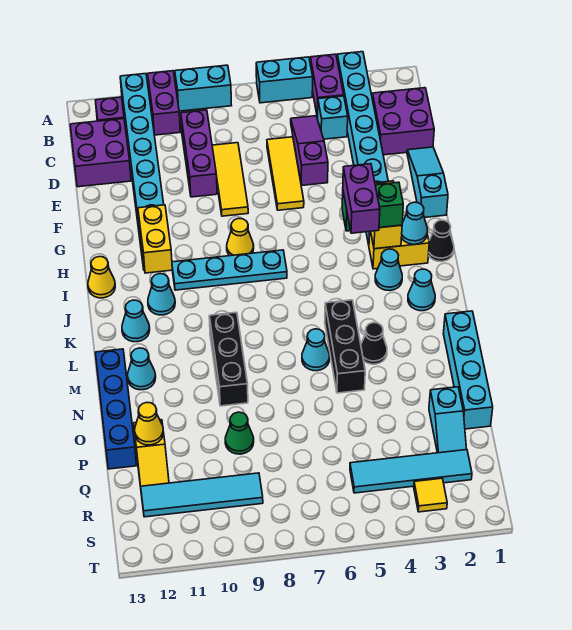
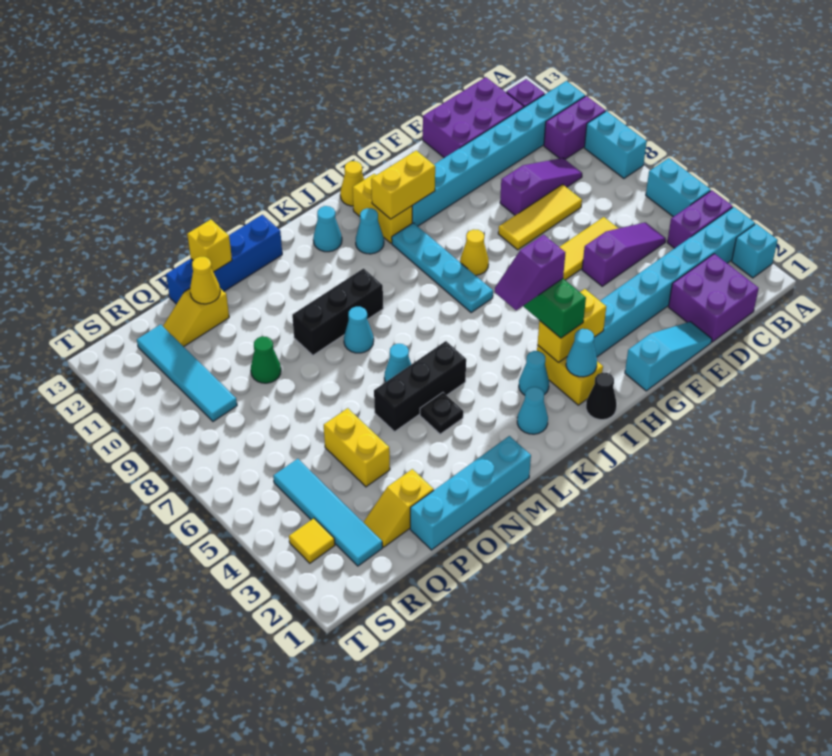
cyan 1x1 brick [318,96,348,139] -> cyan 1x1 brick moved to [732,224,778,278]
purple 1x3 brick [181,110,217,197] -> purple 1x3 slope [500,158,582,215]
purple 2x2 brick [70,119,131,187] -> purple 2x3 brick [423,77,524,158]
purple 1x2 brick [343,164,380,233] -> purple 1x2 slope [495,235,565,310]
none -> yellow 1x2 brick [353,174,412,243]
black 1x1 cone [361,323,387,364] -> black 1x1 plate [420,393,463,434]
cyan 1x1 cone [128,348,156,390] -> cyan 1x1 cone moved to [344,307,374,353]
none -> yellow 1x1 brick [187,220,232,272]
cyan 1x2 slope [429,387,467,453] -> yellow 1x2 slope [363,469,434,547]
none -> yellow 1x2 brick [324,408,390,487]

